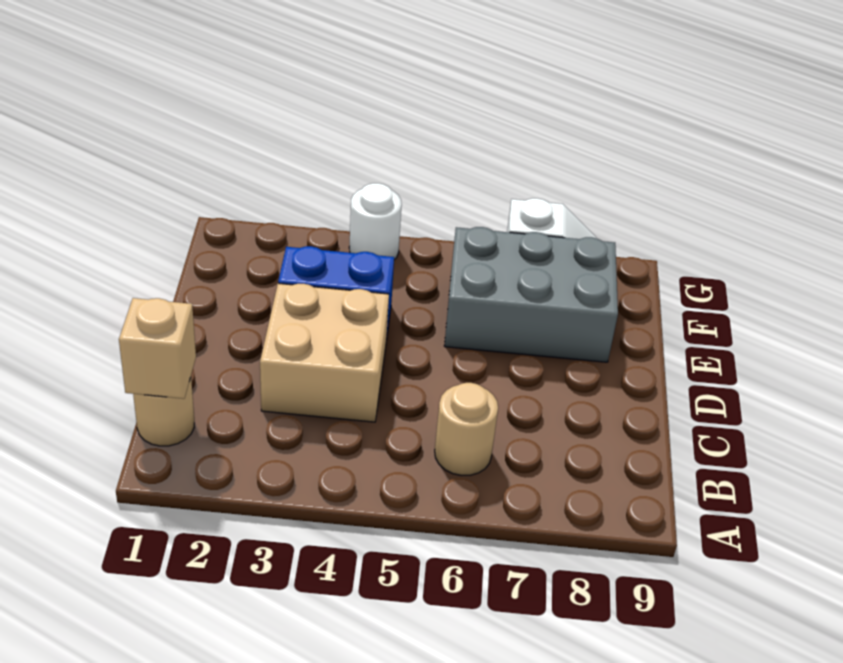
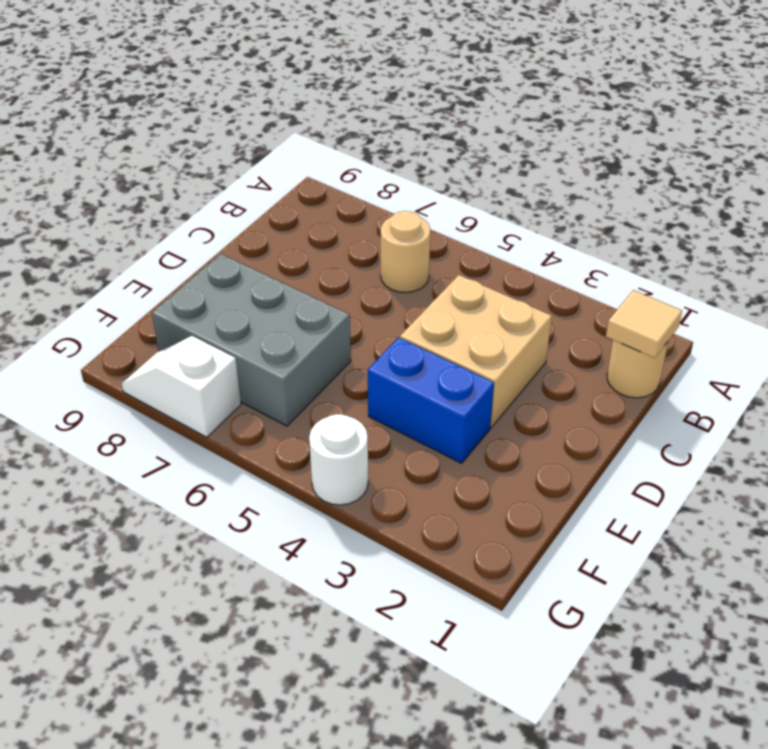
tan 1x1 brick [119,298,196,399] -> tan 1x1 tile [606,290,682,358]

